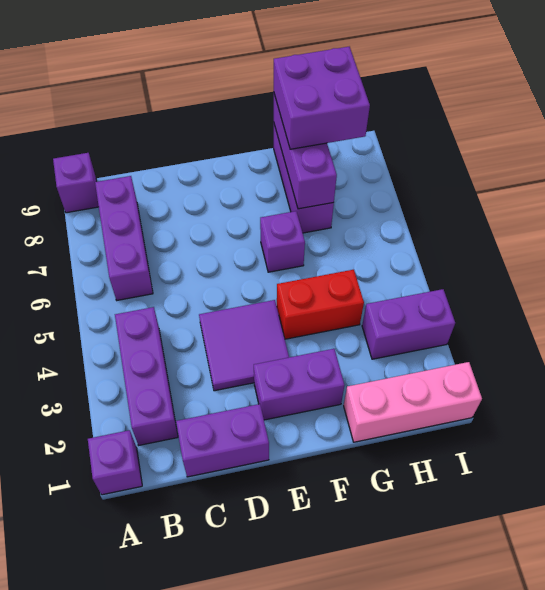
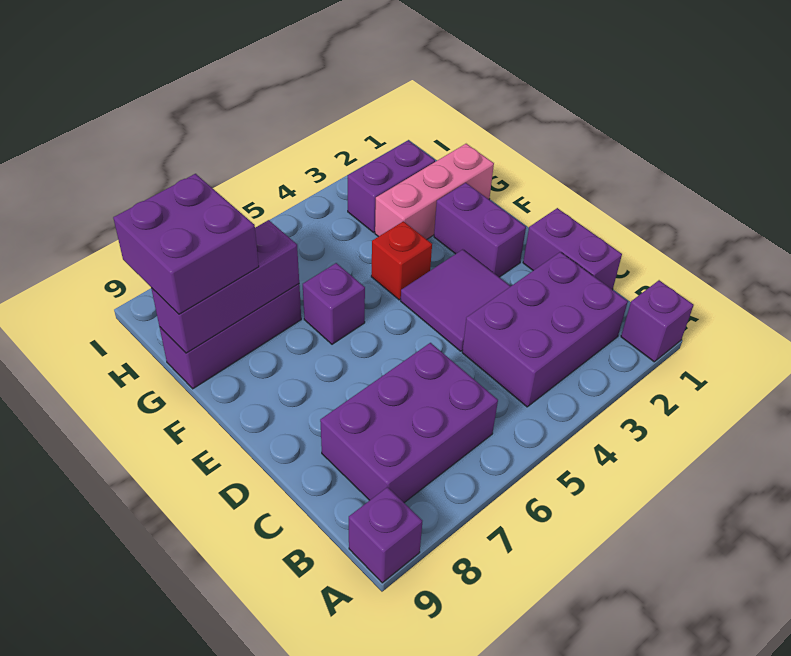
purple 1x3 brick [115,307,178,445] -> purple 2x3 brick [462,252,628,407]
purple 1x3 brick [95,176,153,300] -> purple 2x3 brick [320,343,498,503]
red 1x2 brick [277,270,364,339] -> red 1x1 brick [371,221,432,300]
pink 1x3 brick [344,362,482,442] -> pink 1x3 brick turned to [375,144,494,239]
purple 1x2 brick [362,289,455,359] -> purple 1x2 brick turned to [348,141,435,232]

